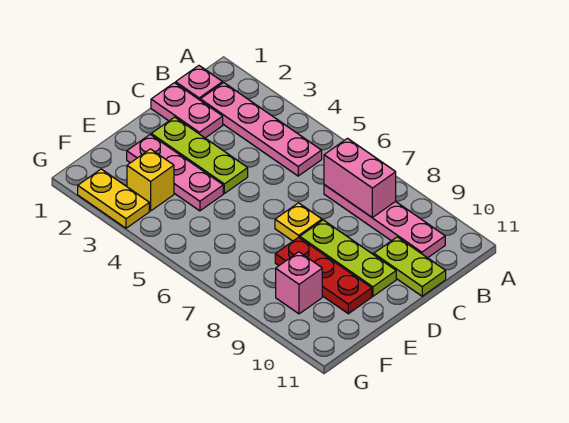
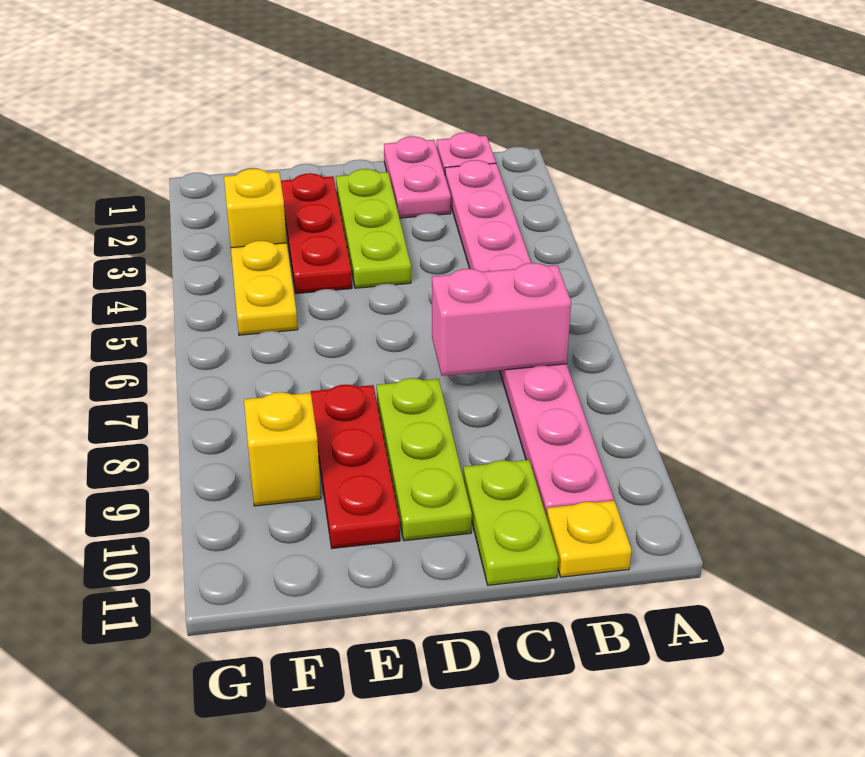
pink 1x2 brick [324,138,396,217] -> pink 1x2 brick turned to [432,263,571,376]
yellow 1x1 plate [275,203,322,241] -> yellow 1x1 plate moved to [547,501,631,577]
pink 1x3 plate [127,135,223,211] -> red 1x3 plate [281,173,352,294]
pink 1x1 brick [276,252,322,314] -> yellow 1x1 brick [244,392,321,506]
yellow 1x2 plate [78,169,149,228] -> yellow 1x2 plate moved to [231,241,298,335]

